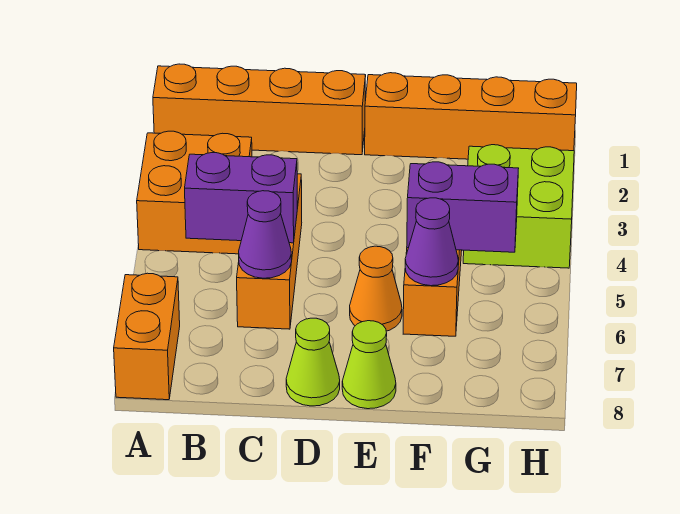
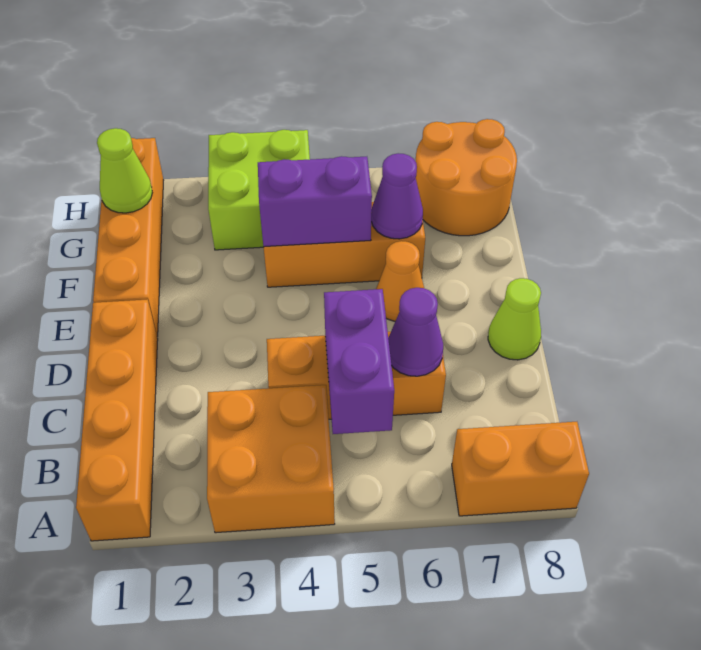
lime 1x1 cone [342,321,396,409] -> lime 1x1 cone moved to [97,128,153,213]
purple 1x2 brick [407,162,519,252] -> purple 1x2 brick turned to [258,156,372,247]
none -> orange 2x2 round brick [416,119,517,236]

